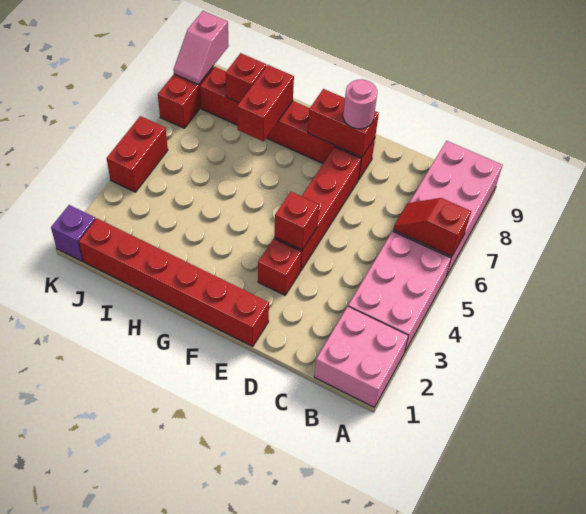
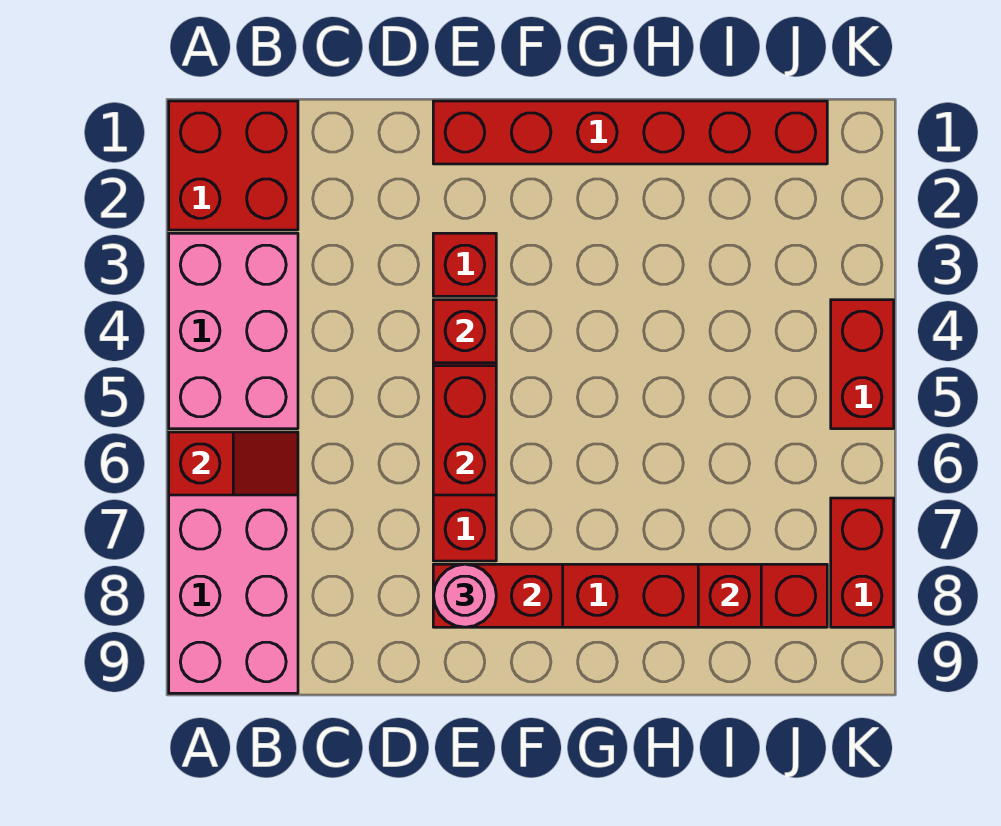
pink 2x2 brick [314,307,408,407] -> red 2x2 brick [169,101,298,230]
red 1x2 brick [237,65,294,141] -> red 1x2 brick moved to [433,366,496,495]
purple 1x1 brick [51,205,96,261] -> none
pink 1x2 slope [173,11,229,85] -> none

